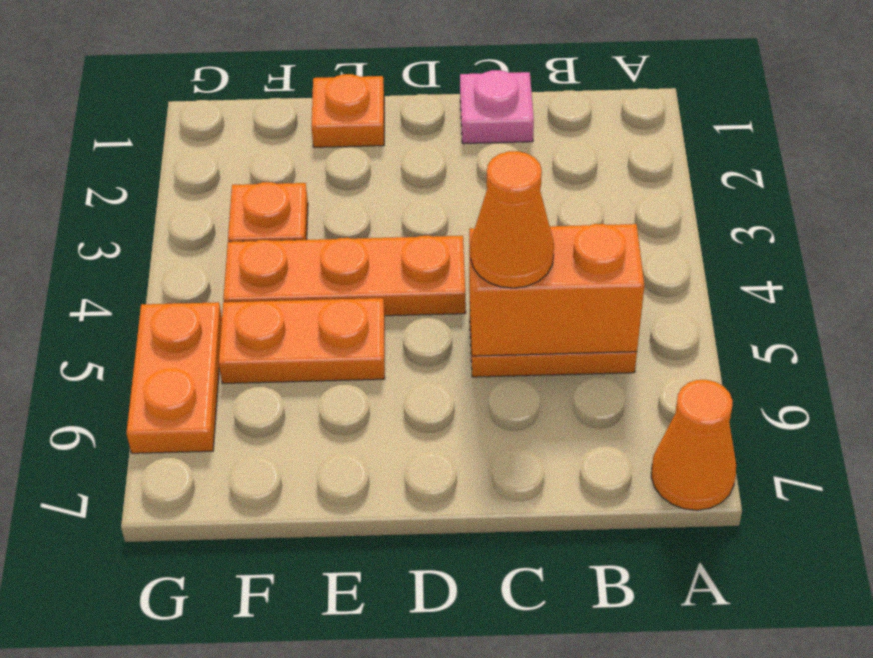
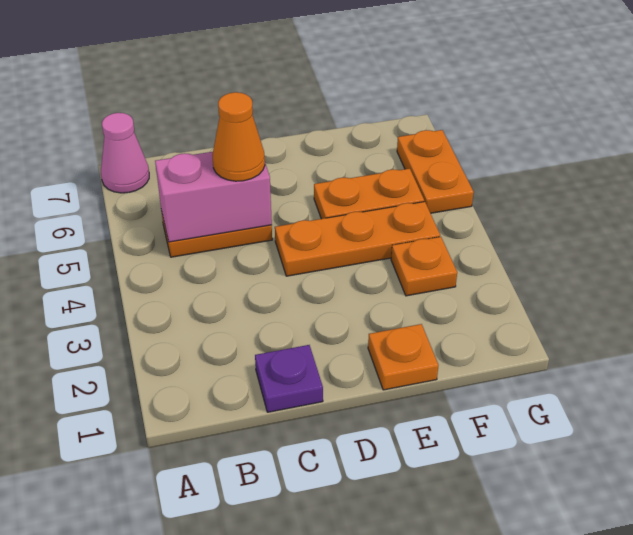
orange 1x1 cone [651,380,736,510] -> pink 1x1 cone [101,113,149,193]
orange 1x2 brick [469,224,644,356] -> pink 1x2 brick [155,152,272,242]
pink 1x1 plate [460,70,534,144] -> purple 1x1 plate [255,345,323,412]

